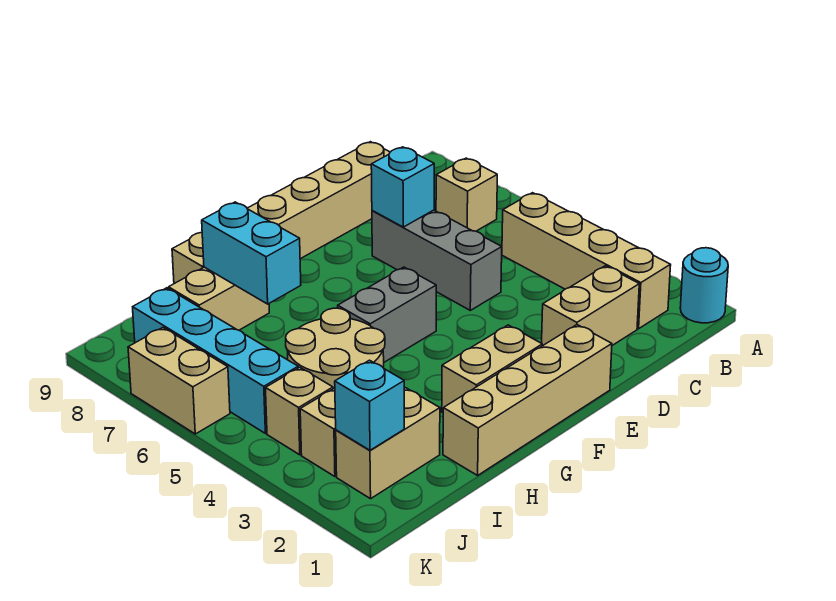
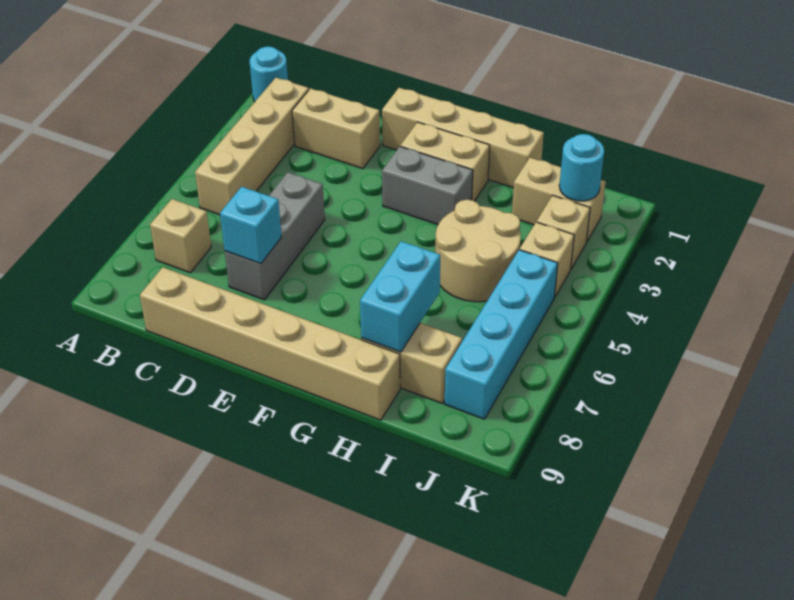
grey 1x2 brick [338,267,436,362] -> grey 1x2 brick moved to [382,146,473,225]
cyan 1x1 brick [335,360,404,450] -> cyan 1x1 round brick [559,134,604,201]
tan 1x2 brick [128,328,230,434] -> none

